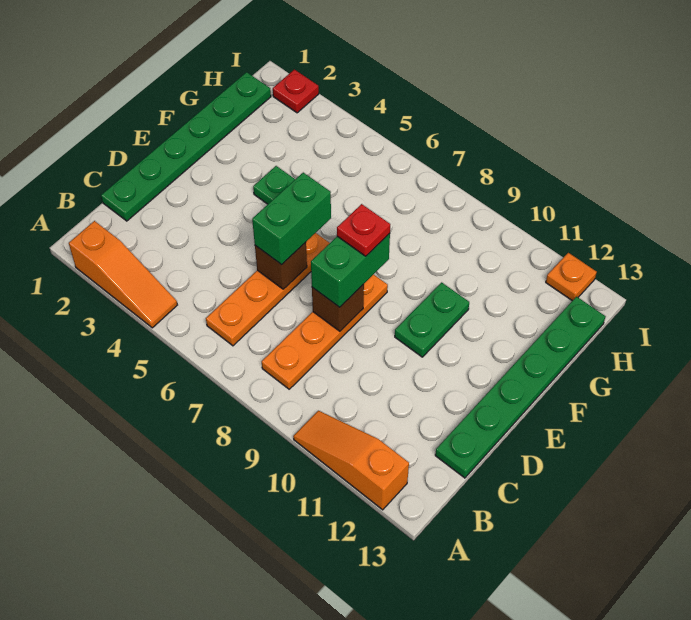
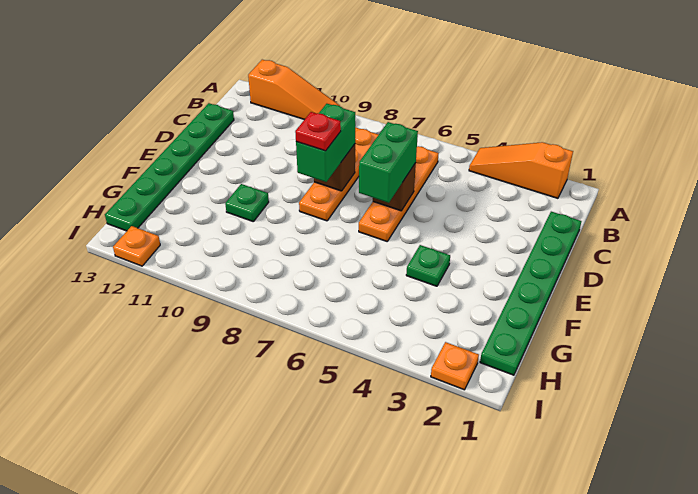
green 1x2 plate [395,282,469,357] -> green 1x1 plate [225,184,269,221]
red 1x1 plate [273,70,319,113] -> orange 1x1 plate [431,342,479,390]

